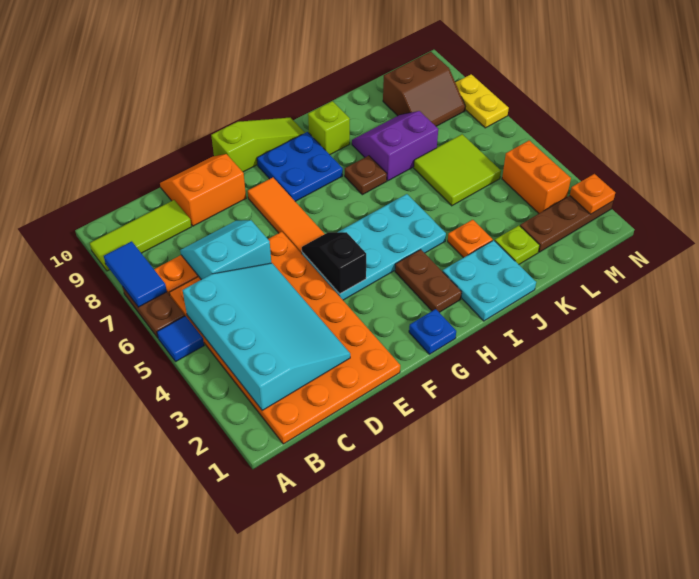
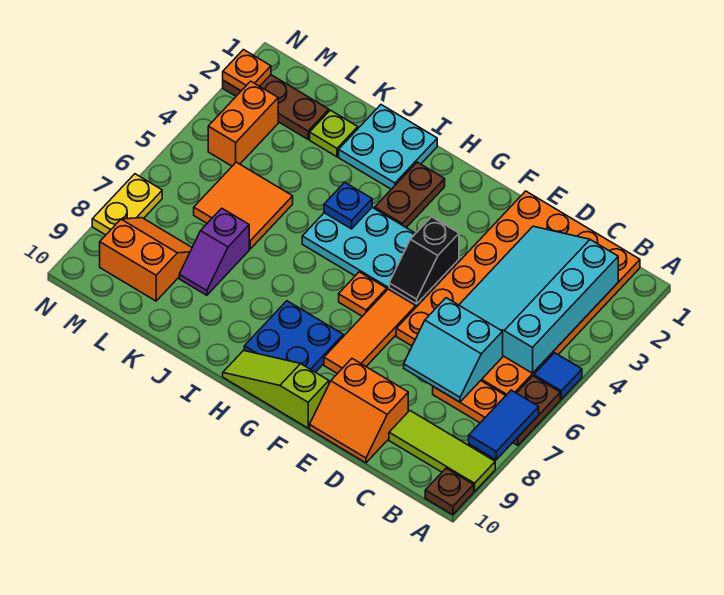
blue 1x1 plate [409,309,456,354] -> blue 1x1 plate moved to [324,182,372,229]
brown 1x1 plate [345,156,387,195] -> brown 1x1 plate moved to [425,468,474,515]
lime 1x1 brick [308,101,350,154] -> none
orange 1x1 plate [448,220,493,258] -> orange 1x1 plate moved to [339,272,387,316]
purple 2x2 slope [352,111,438,181] -> purple 1x2 slope [179,208,249,295]
lime 2x2 tile [414,134,501,206] -> orange 2x2 tile [194,162,293,249]
brown 2x2 slope [383,52,465,126] -> orange 2x2 slope [100,218,192,301]

